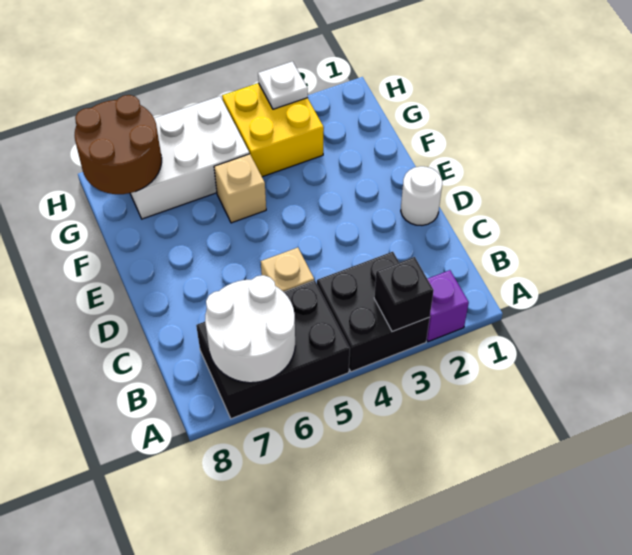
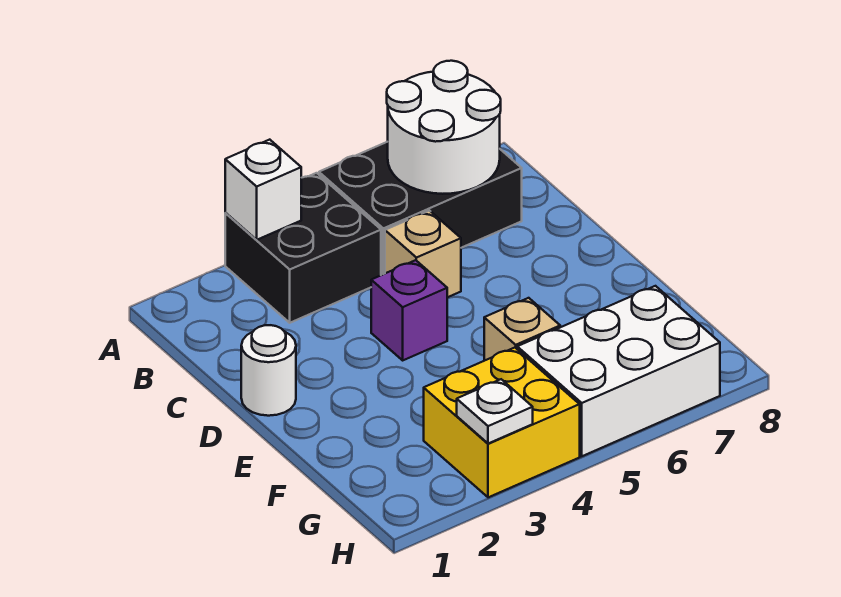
purple 1x1 brick [427,270,469,342] -> purple 1x1 brick moved to [371,260,447,360]
black 1x1 brick [374,257,434,332] -> white 1x1 brick [225,140,301,240]
brown 2x2 round brick [75,95,162,194] -> none

